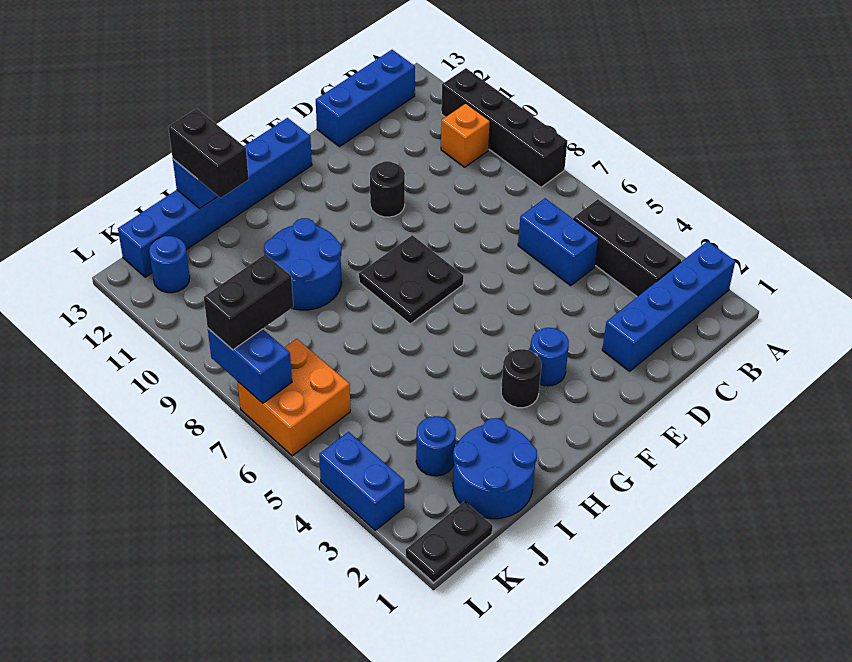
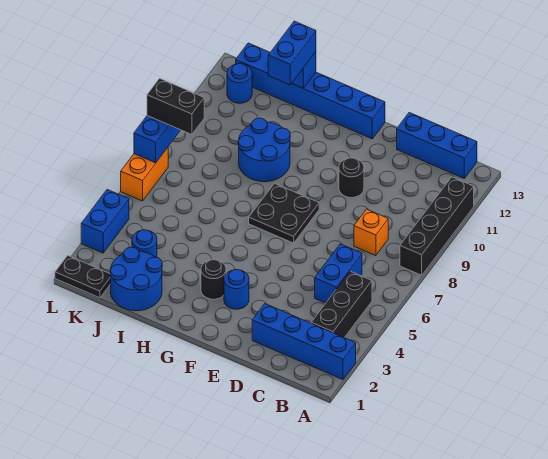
orange 1x1 brick [441,103,490,167] -> orange 1x1 brick moved to [354,209,388,256]
black 1x2 brick [168,109,249,198] -> blue 1x2 brick [268,21,316,85]
orange 2x2 brick [238,339,350,456] -> orange 1x2 brick [121,148,168,201]

